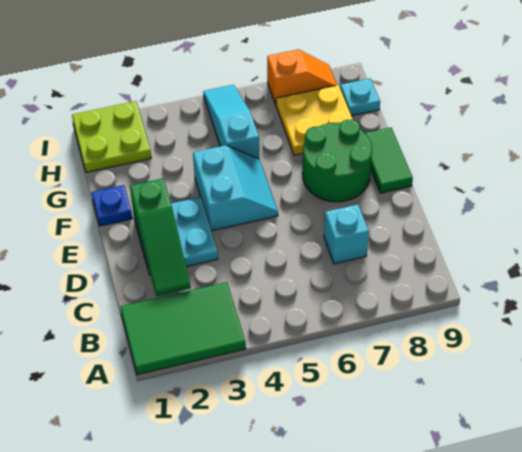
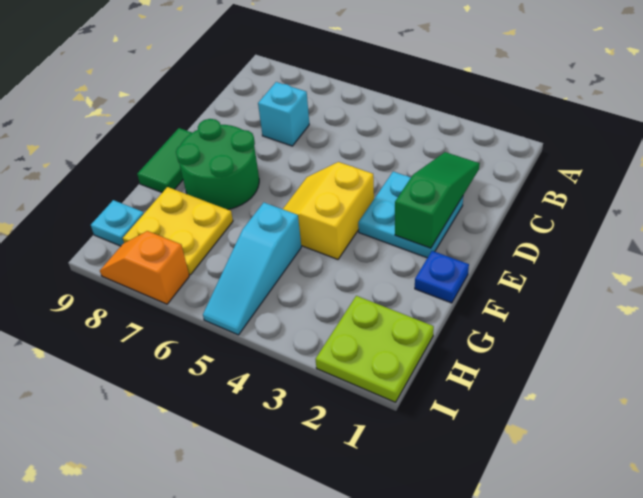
green 2x3 tile [120,282,246,375] -> none
cyan 2x2 slope [193,145,278,231] -> yellow 2x2 slope [283,162,374,259]

